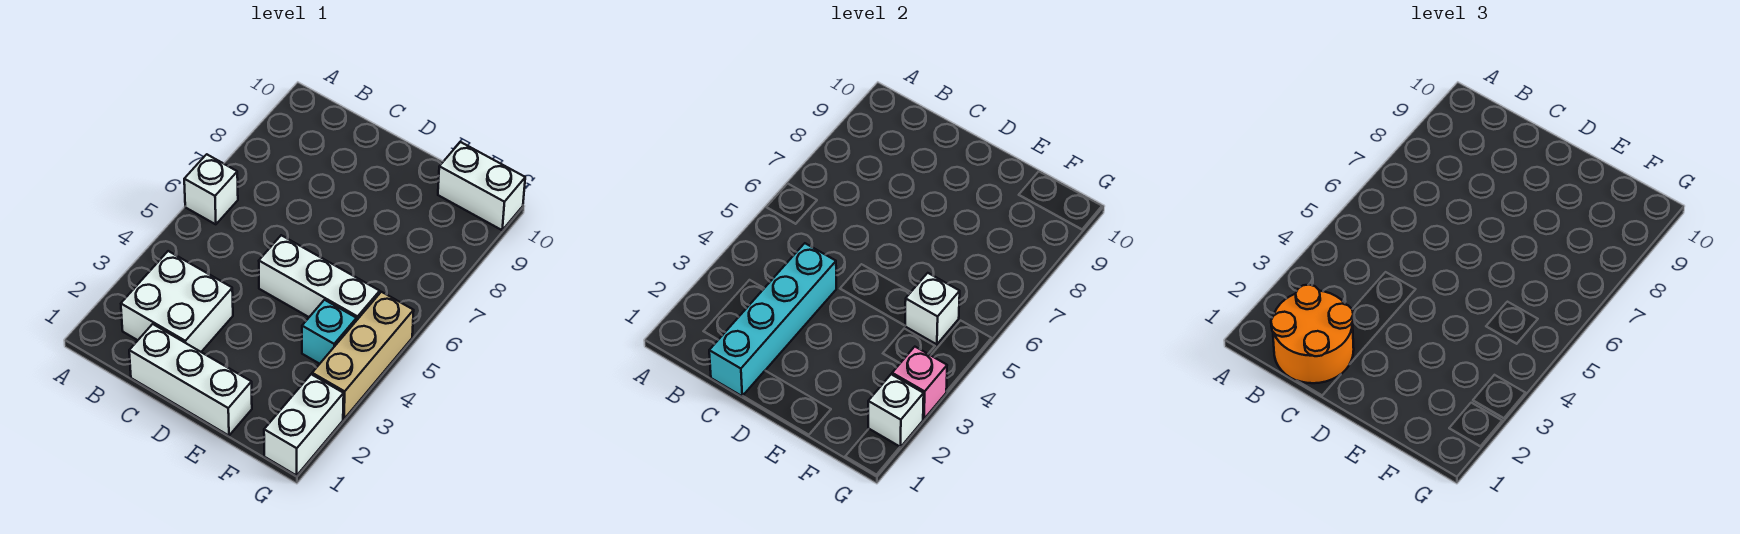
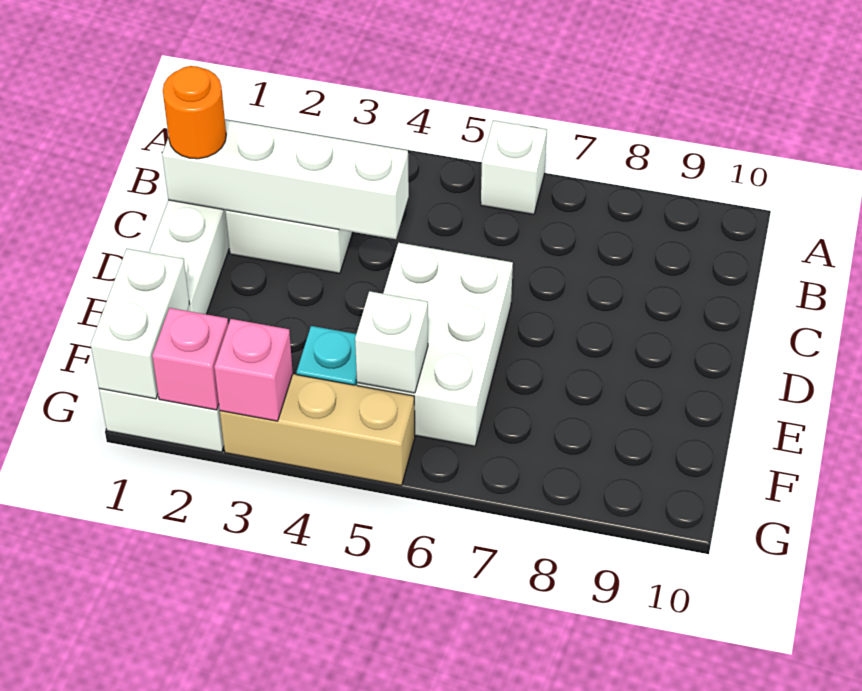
orange 2x2 round brick [1271,285,1354,383] -> orange 1x1 round brick [163,66,226,159]
cyan 1x4 brick [709,243,836,396] -> white 1x4 brick [162,120,409,239]
white 1x3 brick [259,235,380,321] -> white 2x3 brick [357,243,513,446]
white 1x2 brick [438,142,525,230] -> white 1x2 brick moved to [91,249,190,399]
white 1x1 brick [868,374,924,447] -> pink 1x1 brick [152,308,228,410]

